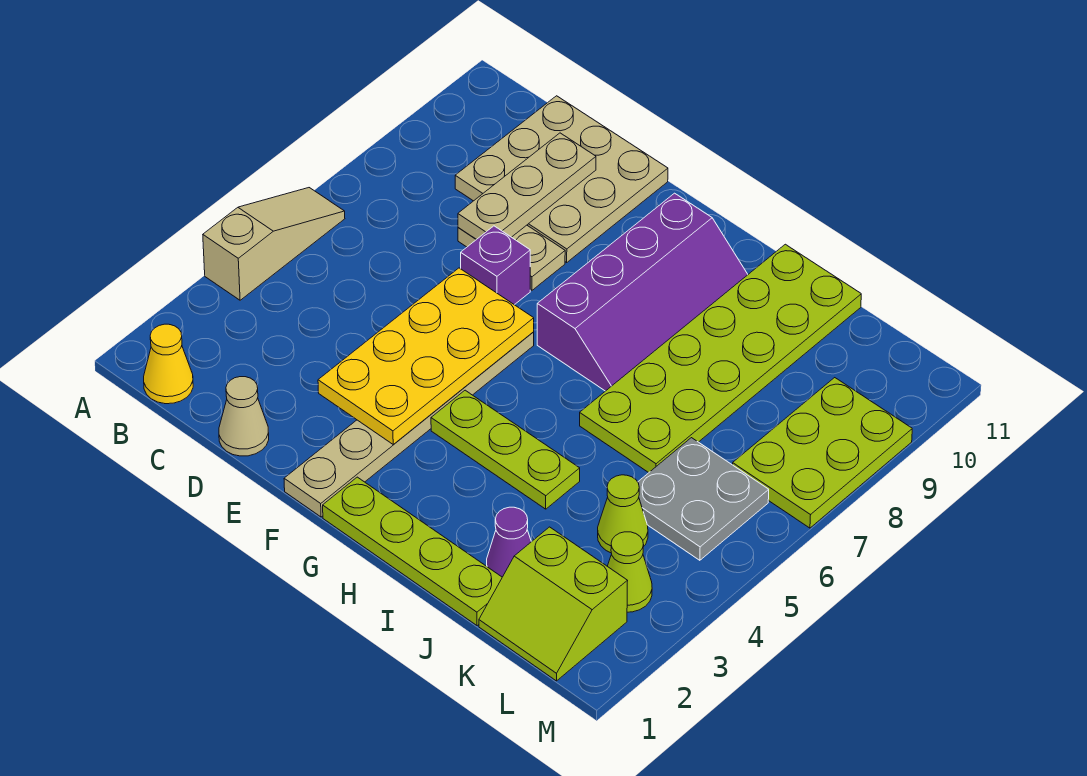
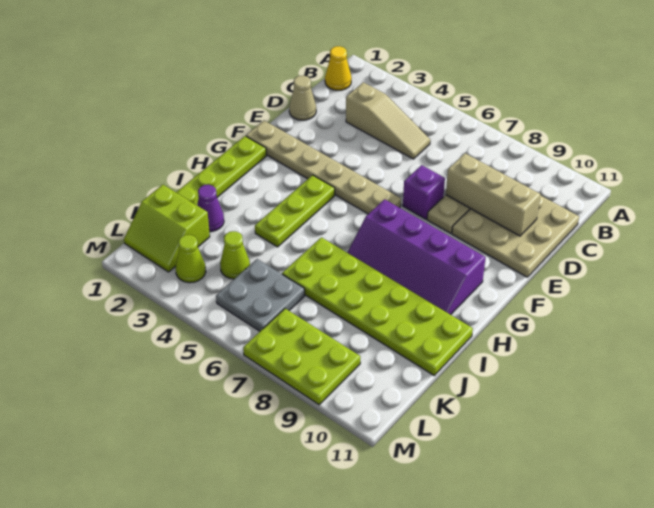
tan 1x3 slope [203,188,345,300] -> tan 1x3 slope moved to [346,82,430,159]
tan 1x3 plate [458,133,596,239] -> tan 1x3 brick [446,153,540,236]
yellow 2x4 plate [318,268,534,445] -> none
lime 2x2 slope [479,527,627,681] -> lime 2x2 slope turned to [124,185,210,272]

